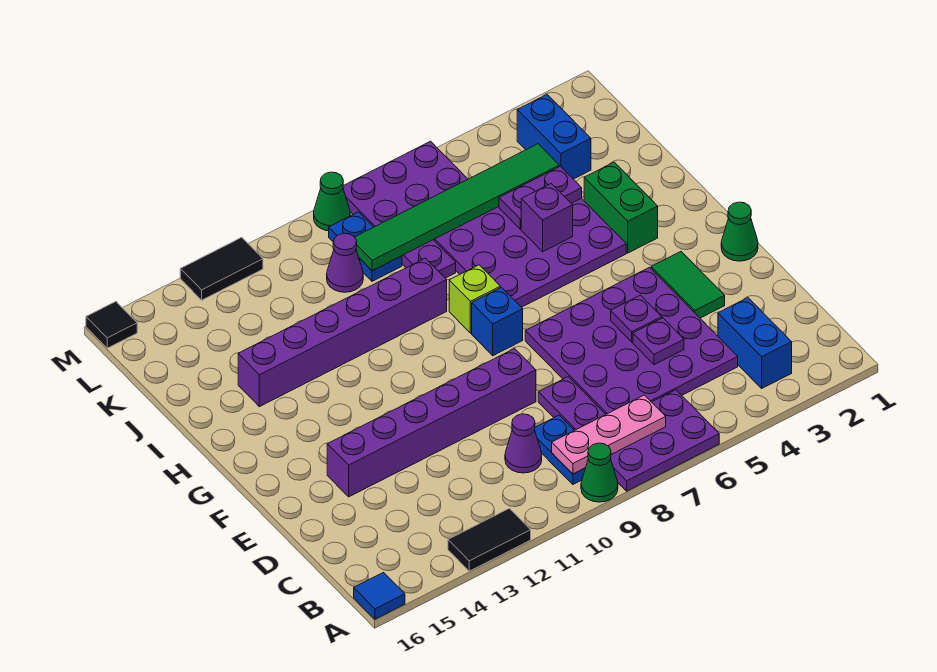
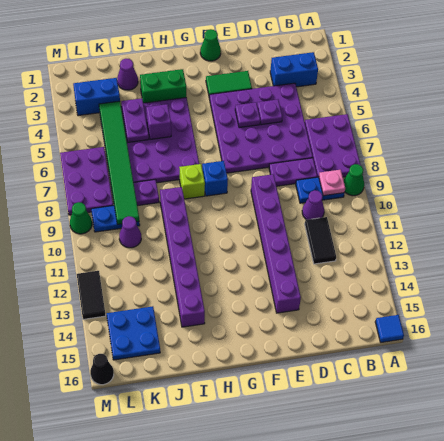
black 1x2 tile [448,508,531,571] -> black 1x2 tile moved to [305,217,336,264]
pink 1x3 plate [552,395,666,474] -> pink 1x1 plate [319,170,345,196]
none -> purple 1x1 cone [117,59,138,90]
none -> blue 2x2 plate [107,306,160,360]
black 1x1 tile [86,302,137,348] -> black 1x1 cone [90,354,114,385]

